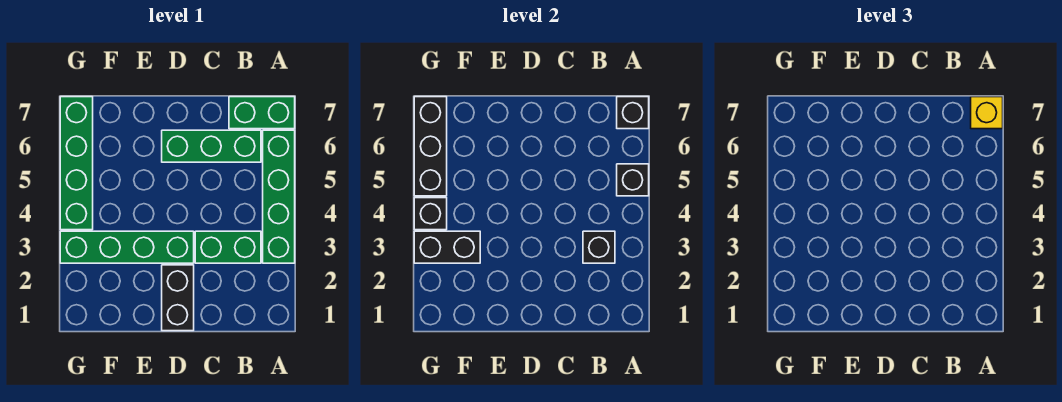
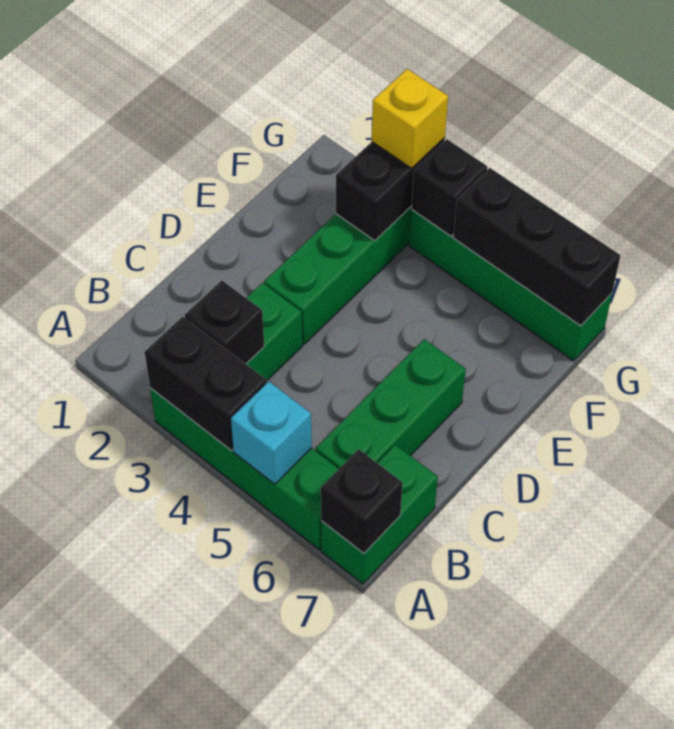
black 1x1 brick [617,164,649,196] -> cyan 1x1 brick [231,382,312,484]
yellow 1x1 brick [971,97,1003,129] -> yellow 1x1 brick moved to [372,69,448,168]
black 1x2 brick [162,265,194,331] -> black 1x2 brick moved to [145,317,267,451]

